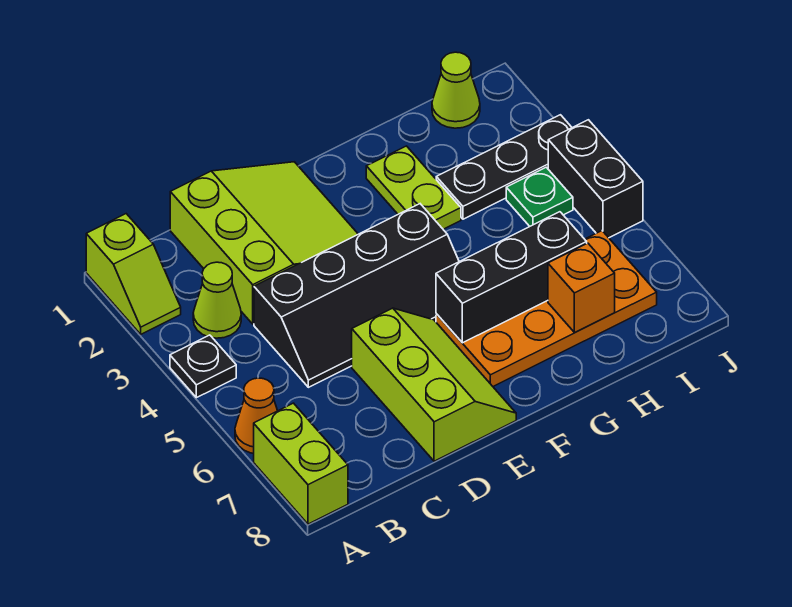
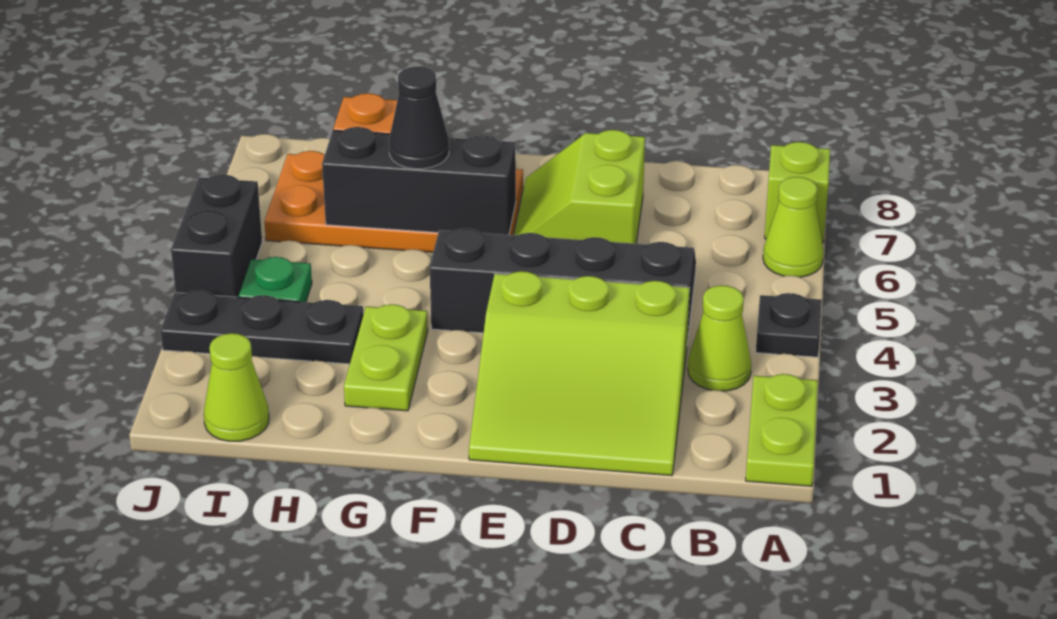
lime 1x2 slope [86,214,181,334] -> lime 1x2 plate [746,374,818,486]
orange 1x1 cone [235,378,277,453] -> lime 1x1 cone [763,177,823,277]
lime 1x2 brick [254,403,348,524] -> lime 1x1 brick [765,142,830,243]
lime 3x3 slope [170,162,358,324] -> lime 3x3 slope turned to [469,271,690,476]
lime 2x3 slope [352,308,516,461] -> lime 2x2 slope [514,130,645,244]
none -> black 1x1 cone [389,67,449,169]

